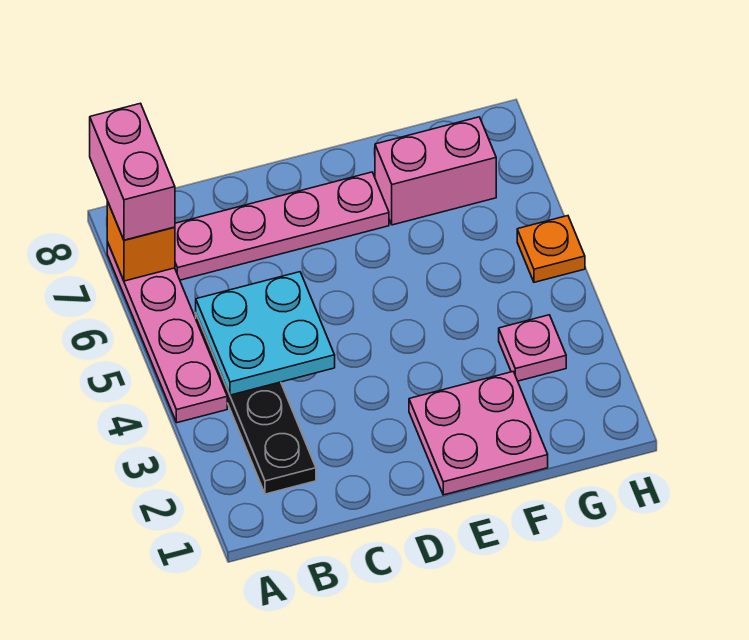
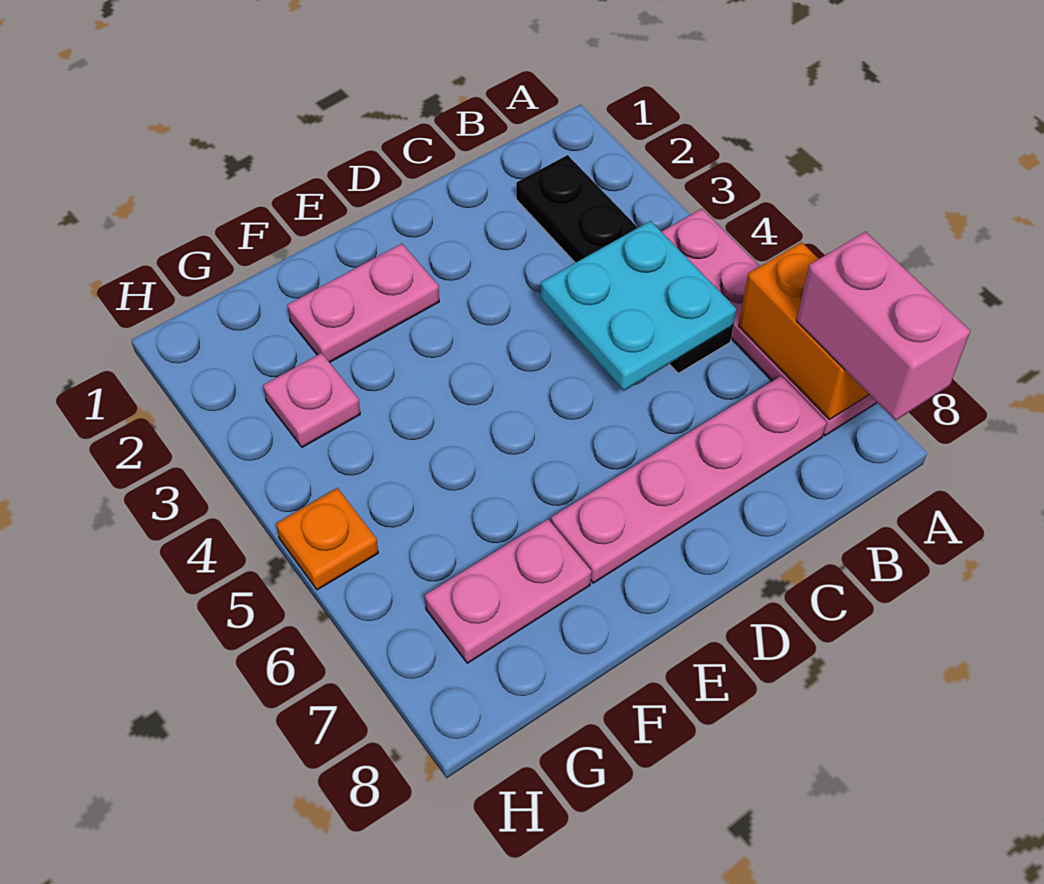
orange 1x1 brick [107,201,175,281] -> orange 1x2 brick [738,242,869,420]
pink 2x2 plate [409,372,548,495] -> pink 1x2 plate [287,244,439,363]
pink 1x2 brick [375,117,496,225] -> pink 1x2 plate [425,519,592,663]

